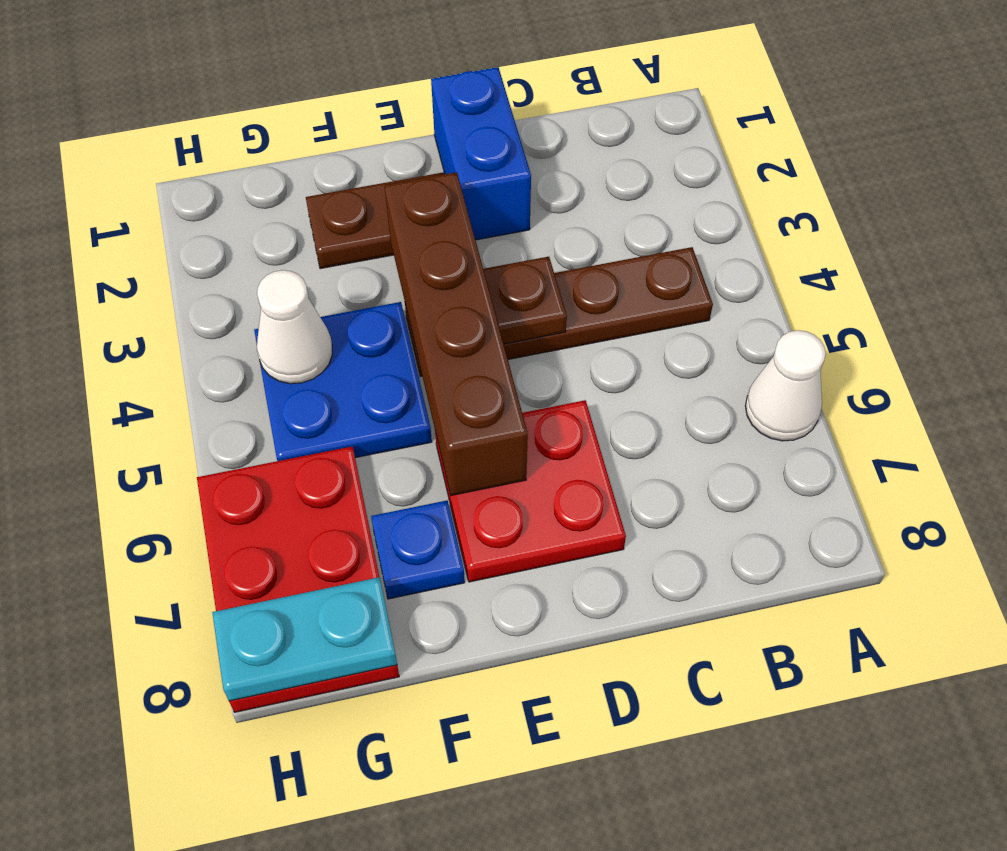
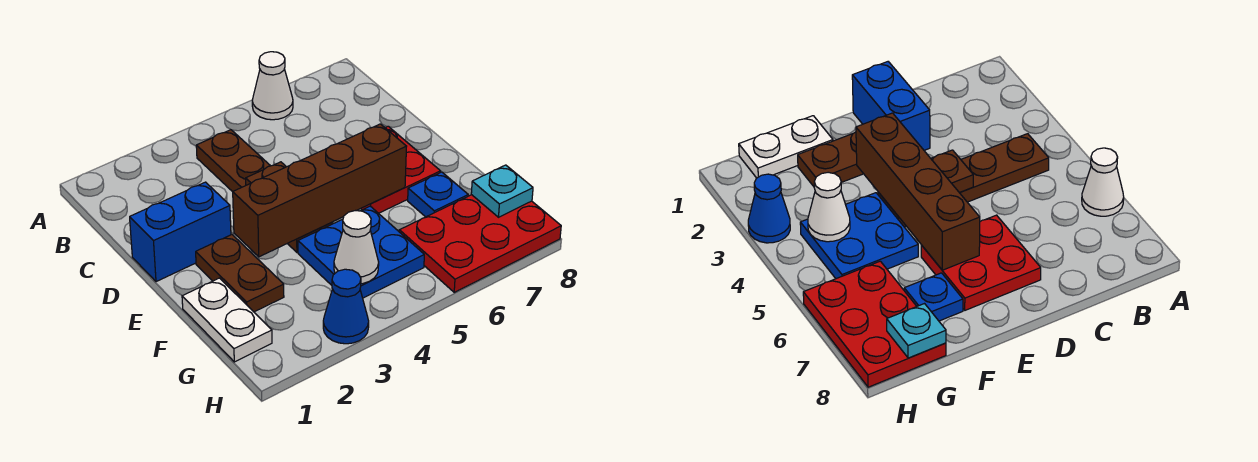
none -> white 1x2 plate [182,278,272,362]
cyan 1x2 plate [212,577,397,701] -> cyan 1x1 plate [471,165,533,217]
none -> blue 1x1 cone [323,269,369,344]

